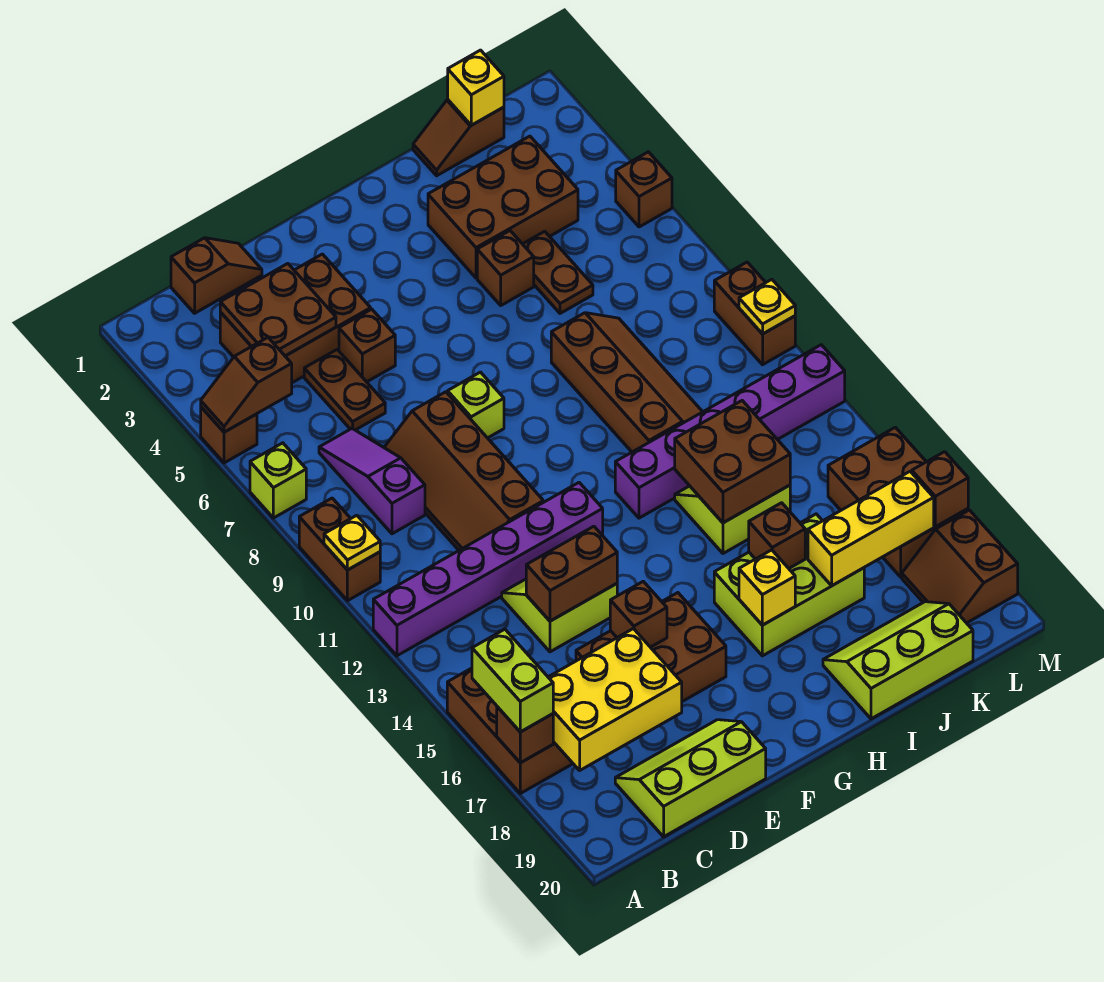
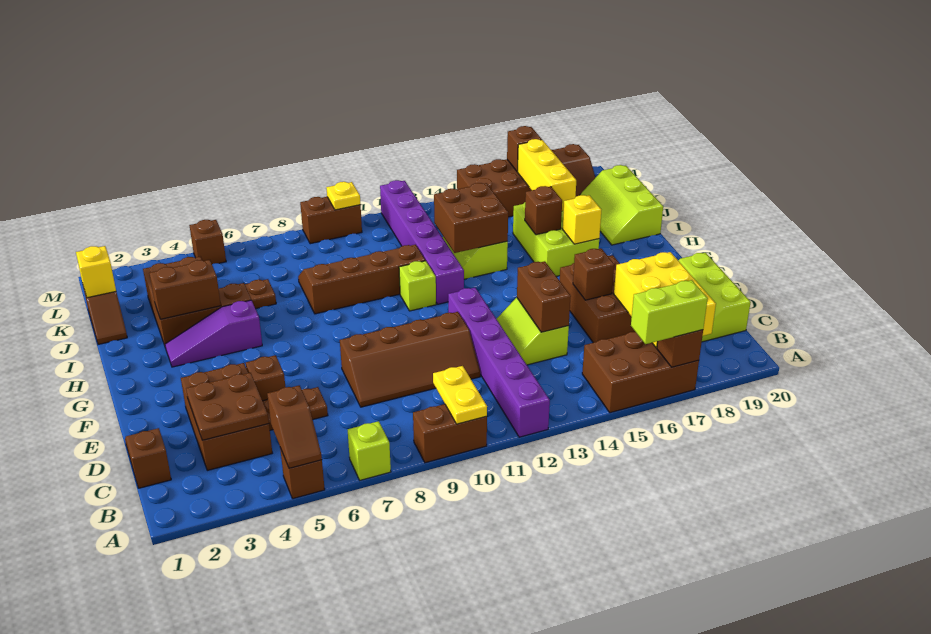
yellow 1x1 plate [324,515,380,570] -> yellow 1x2 plate [433,366,487,424]
purple 1x3 slope [319,428,425,534] -> purple 1x3 slope moved to [165,300,262,367]
lime 1x1 brick [448,372,504,438] -> lime 1x1 brick moved to [399,261,436,311]
none -> brown 1x2 brick [149,260,221,319]

